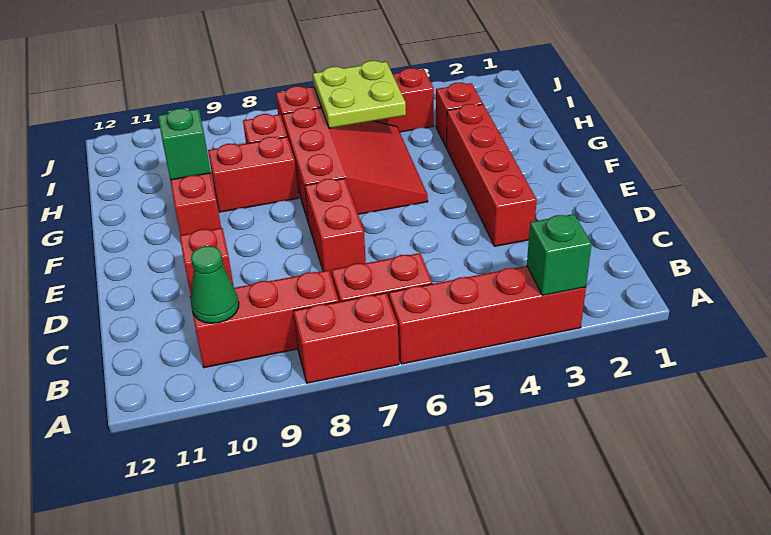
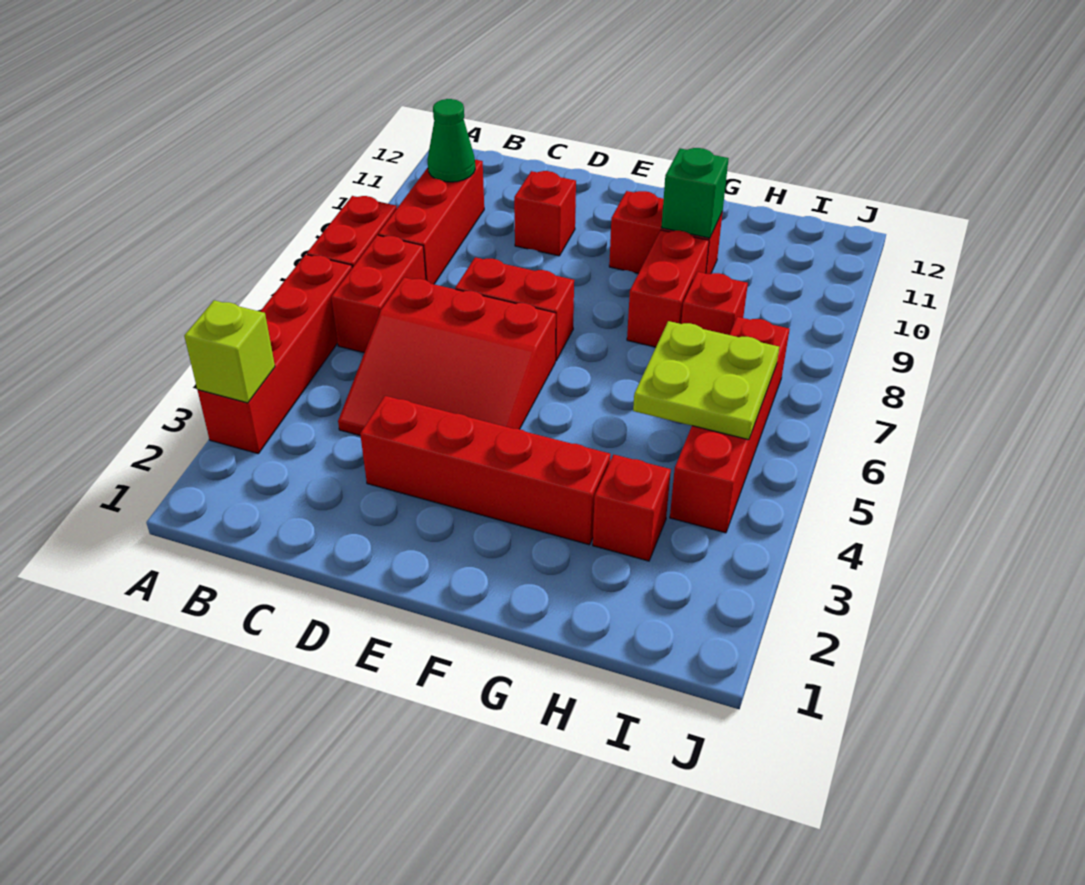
green 1x1 brick [527,214,591,295] -> lime 1x1 brick [184,300,275,403]
red 3x3 slope [282,108,428,221] -> red 3x3 slope moved to [338,278,556,435]

